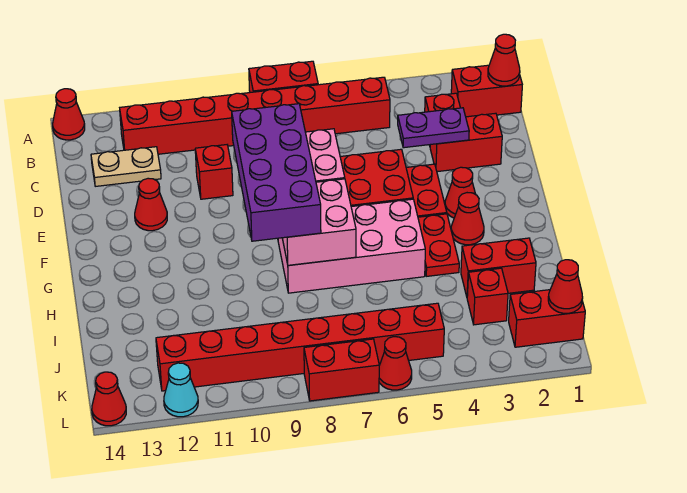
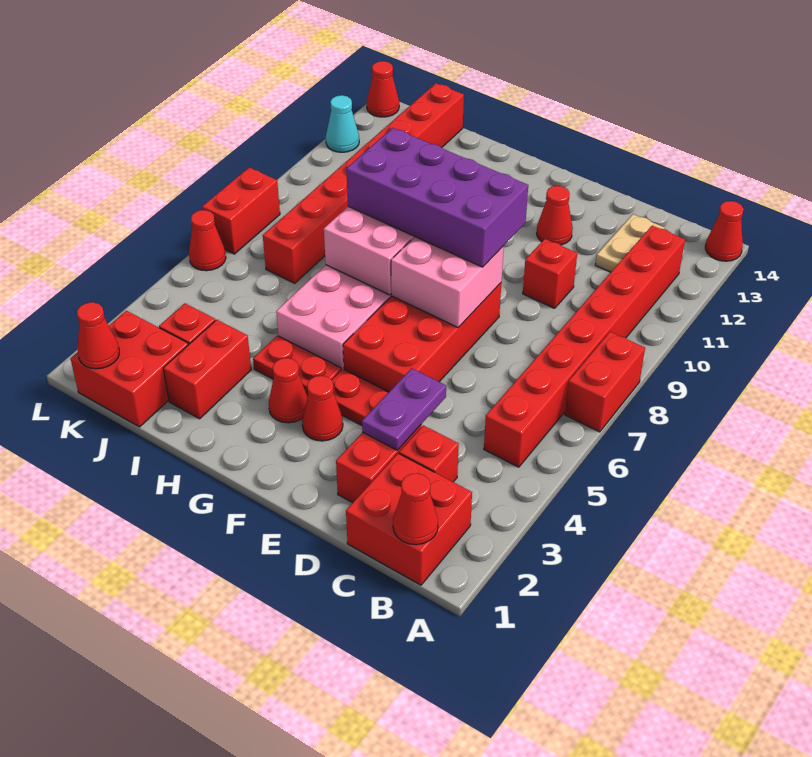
red 1x2 brick [451,65,522,117] -> red 2x2 brick [346,453,472,585]
red 1x2 brick [509,290,585,347] -> red 2x2 brick [70,311,188,427]
red 1x8 brick [156,303,444,391] -> red 1x8 brick moved to [263,83,464,283]

